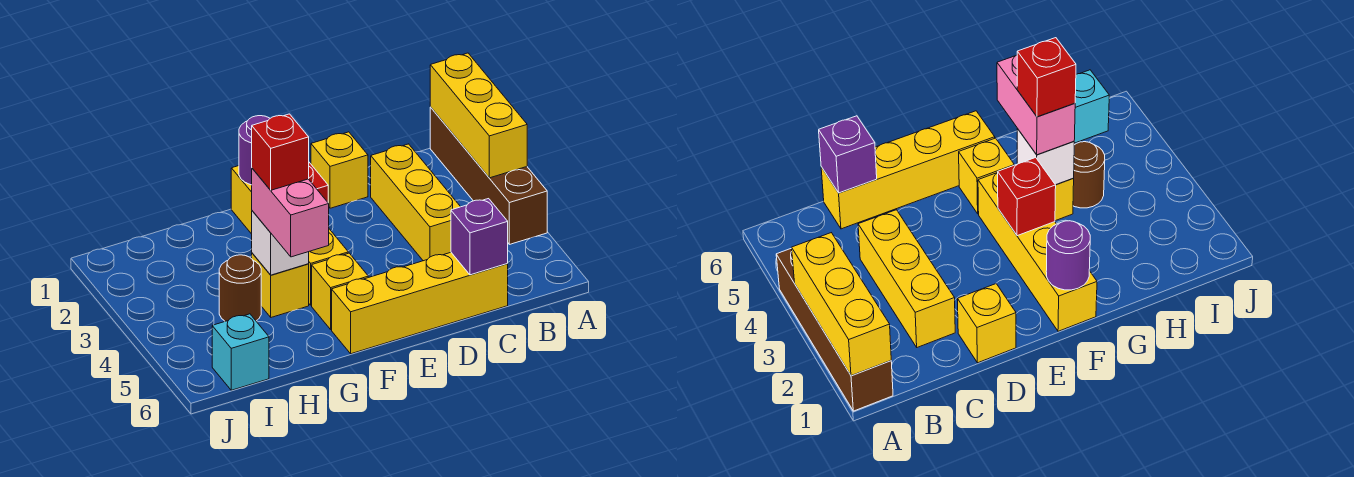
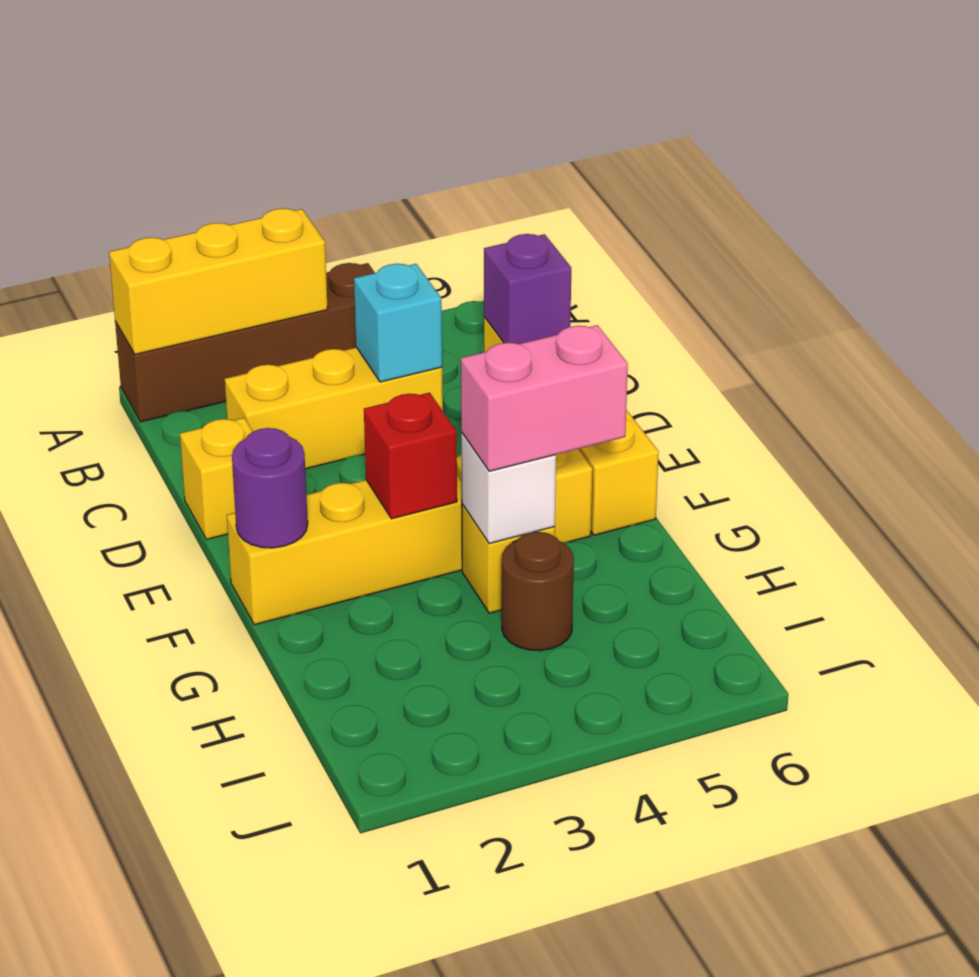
red 1x1 brick [252,114,309,190] -> none
cyan 1x1 brick [212,314,269,390] -> cyan 1x1 brick moved to [354,264,442,382]

